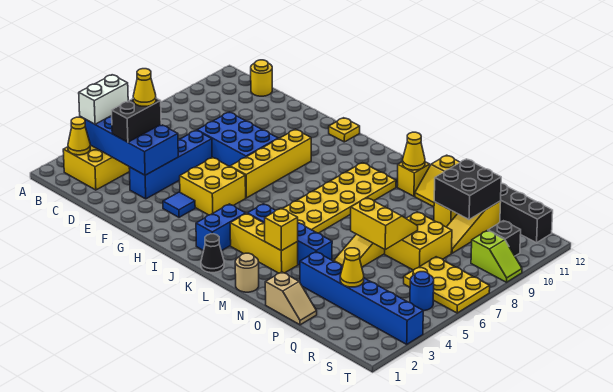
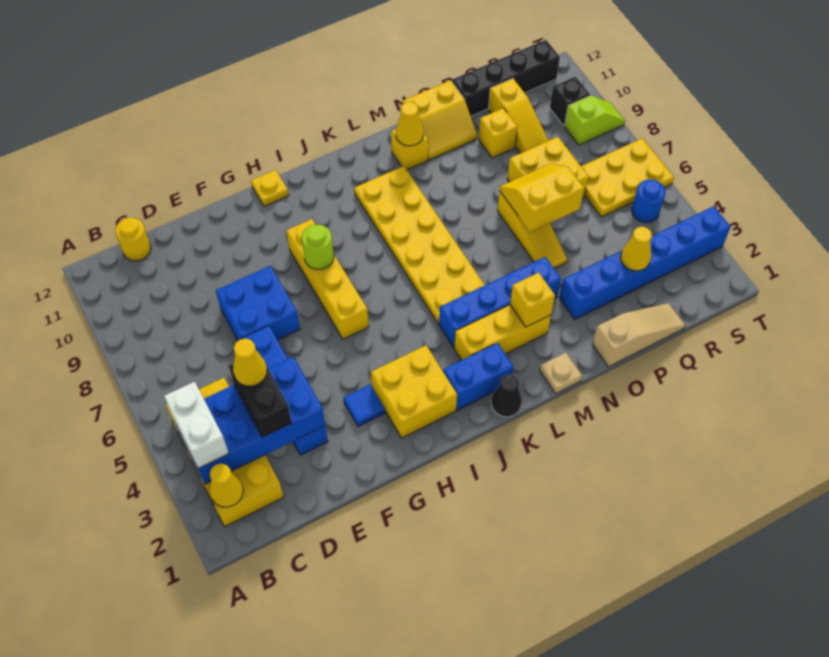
blue 2x3 brick [197,112,278,167] -> blue 2x2 brick [216,266,300,341]
yellow 2x2 brick [180,157,246,215] -> yellow 2x2 brick moved to [371,345,457,438]
none -> lime 1x1 round brick [302,225,334,269]
blue 1x2 brick [196,204,246,251] -> blue 1x2 brick turned to [443,343,513,410]
tan 1x1 round brick [235,253,259,292] -> tan 1x1 plate [540,353,582,394]
tan 1x2 slope [265,272,317,325] -> tan 1x3 slope [592,303,685,367]
black 2x2 brick [434,159,501,219] -> none

